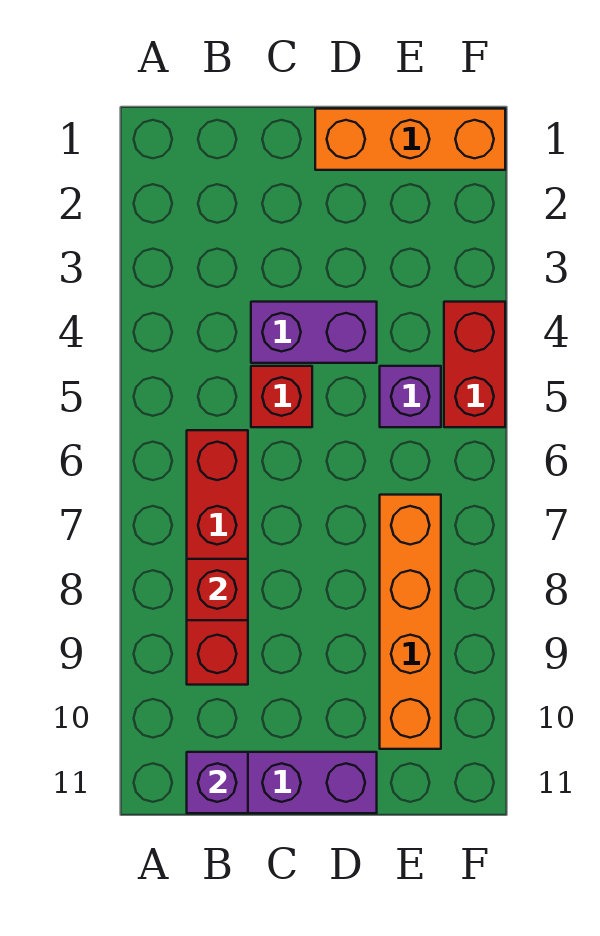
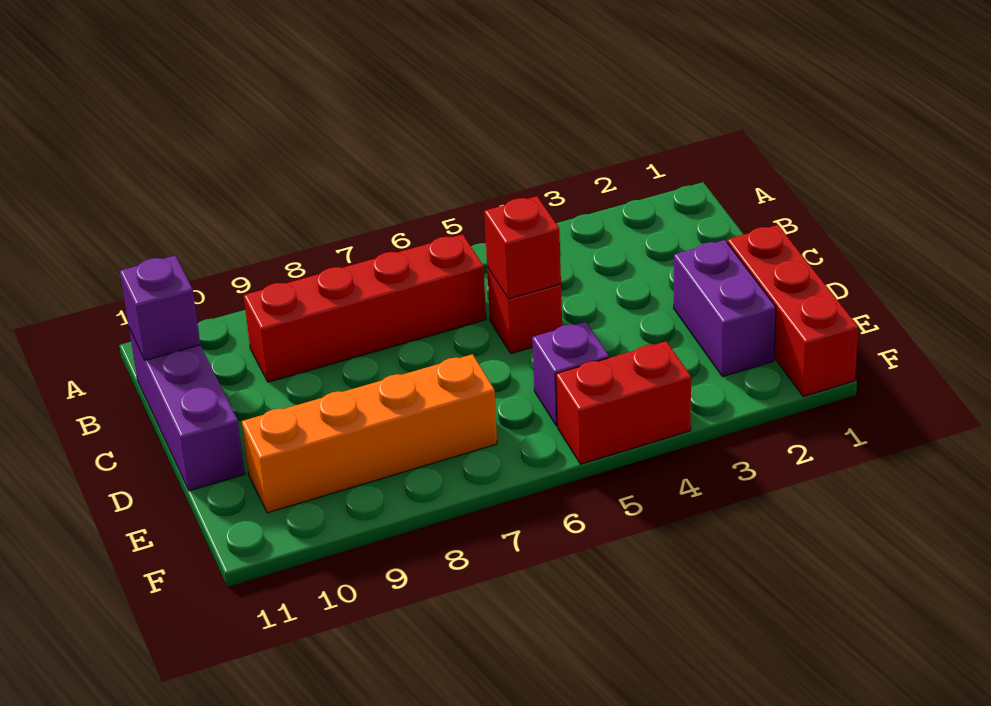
red 1x1 brick [187,559,248,620] -> red 1x1 brick moved to [484,196,561,299]
purple 1x2 brick [251,302,377,363] -> purple 1x2 brick moved to [674,240,776,377]
orange 1x3 brick [315,109,505,170] -> red 1x3 brick [727,225,858,397]

